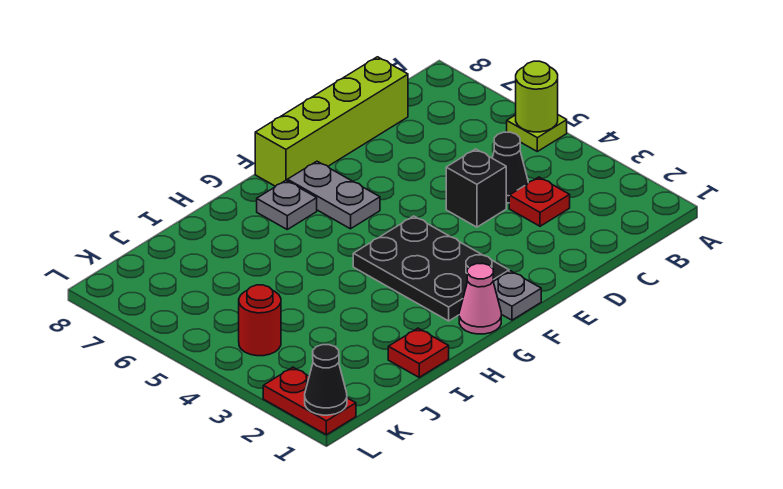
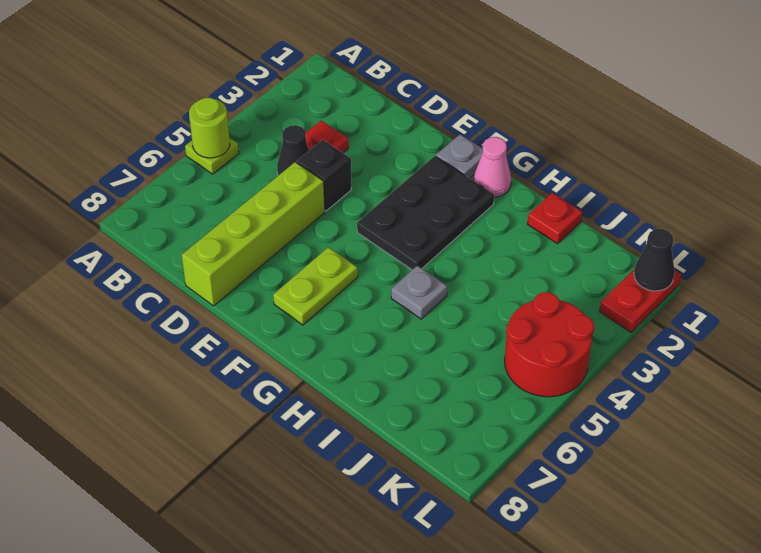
lime 1x4 brick [255,57,408,186] -> lime 1x4 brick turned to [182,162,325,306]
grey 1x2 plate [288,161,380,229] -> lime 1x2 plate [273,247,358,325]
grey 1x1 plate [257,180,317,229] -> grey 1x1 plate moved to [391,266,447,319]
red 1x1 round brick [239,285,281,356] -> red 2x2 round brick [505,292,594,397]

